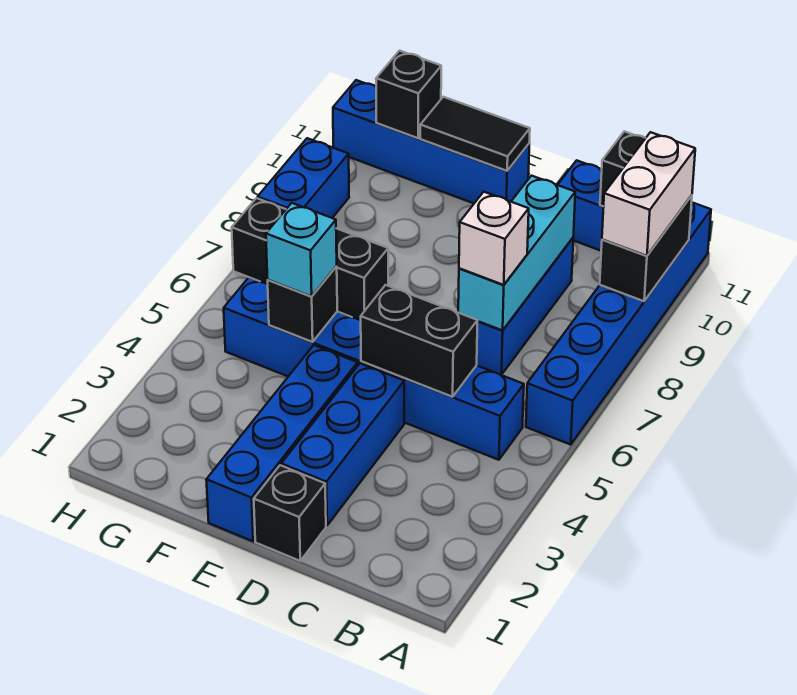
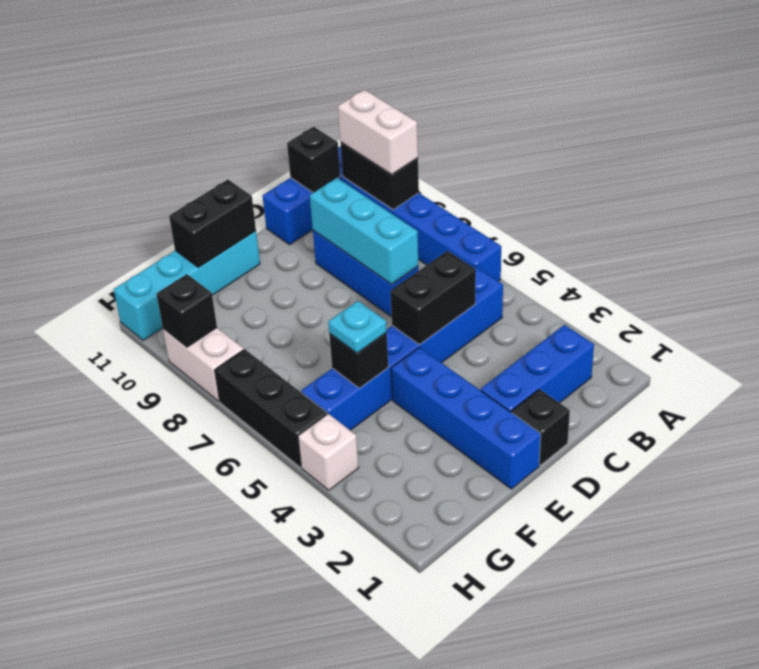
white 1x1 brick [459,192,529,285] -> white 1x1 brick moved to [298,414,358,490]
blue 1x3 brick [281,363,404,525] -> blue 1x3 brick turned to [481,325,594,413]
blue 1x4 brick [333,80,529,203] -> cyan 1x4 brick [114,231,260,341]
black 1x2 tile [420,97,530,171] -> black 1x2 brick [169,180,256,267]
cyan 1x1 brick [266,203,337,296] -> cyan 1x1 plate [328,301,387,353]
black 1x3 brick [232,198,388,320] -> black 1x3 brick turned to [215,349,327,467]
black 1x1 brick [376,51,441,138] -> black 1x1 brick moved to [156,274,217,347]
blue 1x2 brick [258,138,349,218] -> white 1x2 brick [163,328,244,401]

